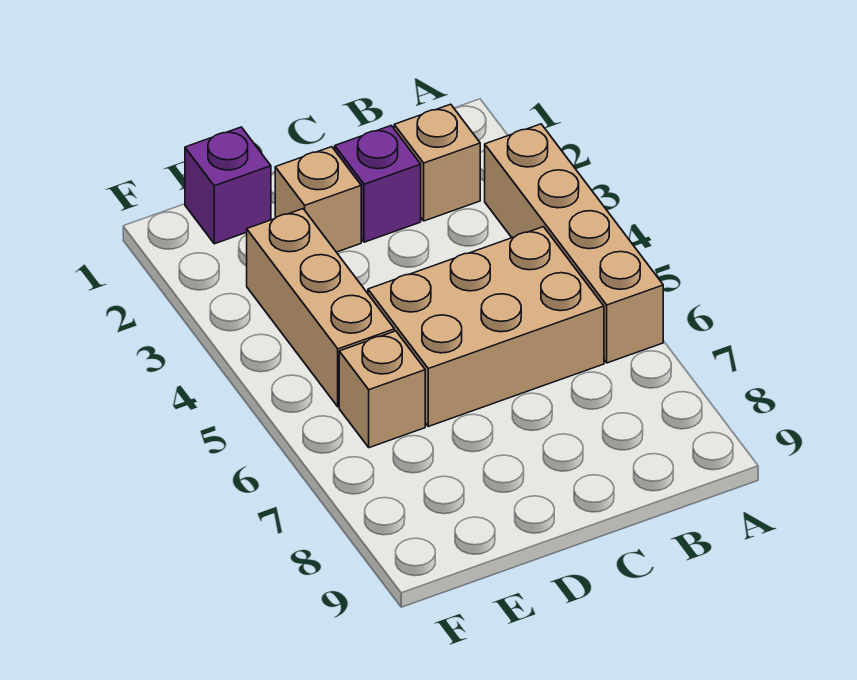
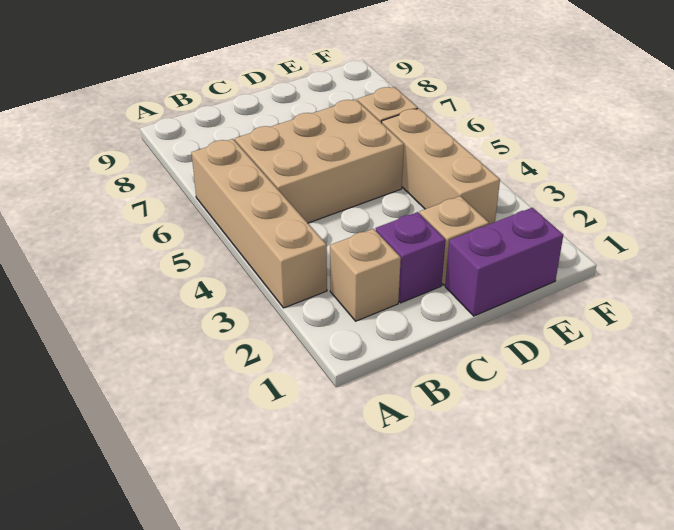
purple 1x1 brick [185,127,271,244] -> purple 1x2 brick [445,208,563,316]

